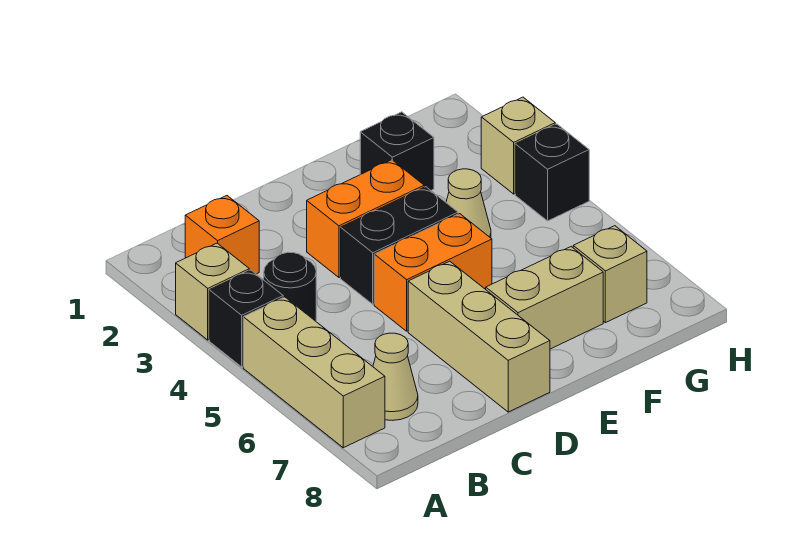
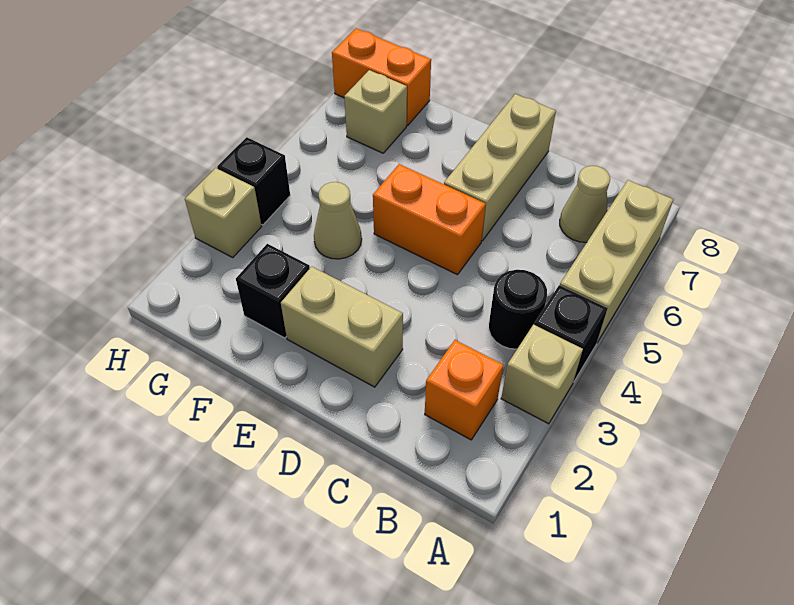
orange 1x2 brick [307,160,424,277] -> orange 1x2 brick moved to [332,29,431,126]
black 1x2 brick [341,187,458,304] -> none
tan 1x2 brick [486,247,603,349] -> tan 1x2 brick moved to [281,267,403,387]

